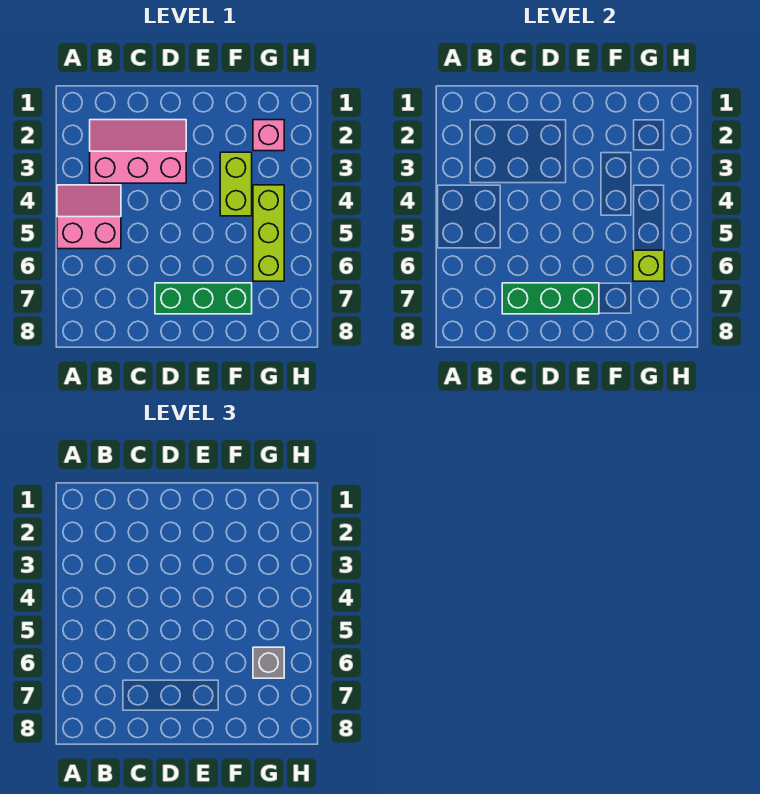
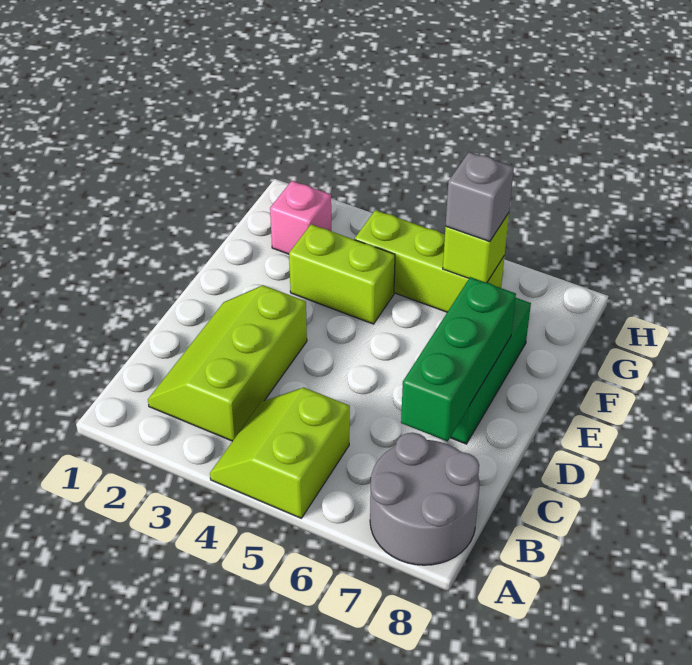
pink 2x2 slope [57,185,121,249] -> lime 2x2 slope [210,388,350,518]
none -> grey 2x2 round brick [370,433,479,565]
pink 2x3 slope [90,120,186,183] -> lime 2x3 slope [148,285,307,441]

